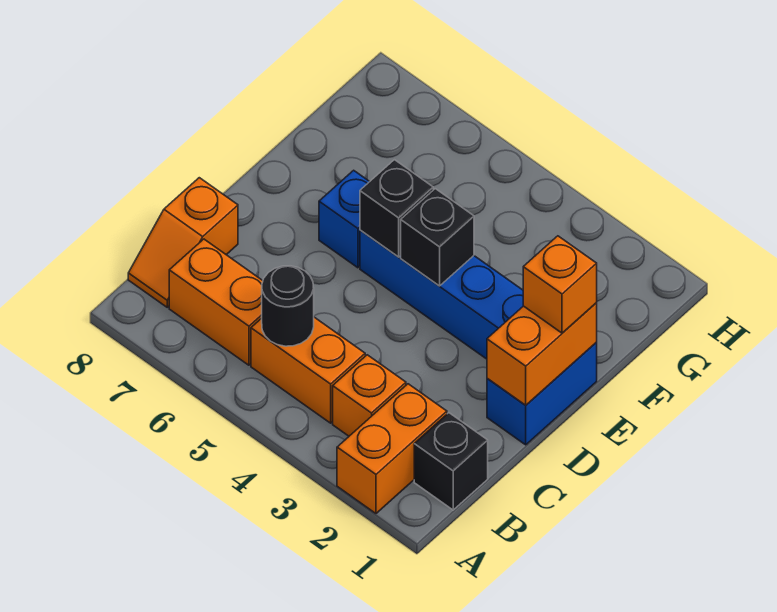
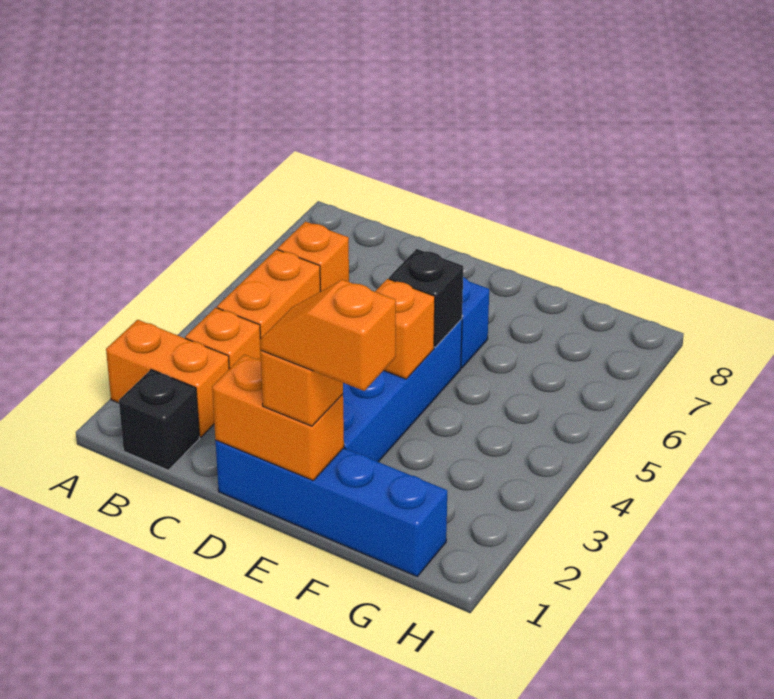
black 1x1 round brick [262,266,314,346] -> none
orange 1x2 brick [169,239,263,365] -> orange 1x1 brick [278,222,349,292]
orange 1x2 slope [128,178,238,307] -> orange 1x2 slope moved to [260,280,396,391]
blue 1x2 brick [487,343,597,445] -> blue 1x4 brick [216,440,447,576]
black 1x1 brick [401,189,474,286] -> orange 1x1 brick [375,279,435,379]

